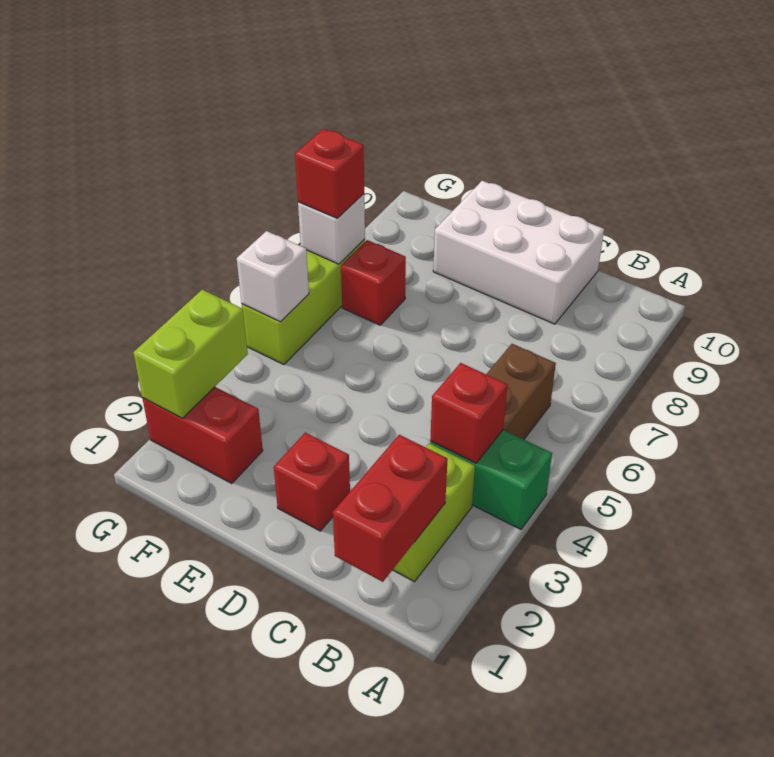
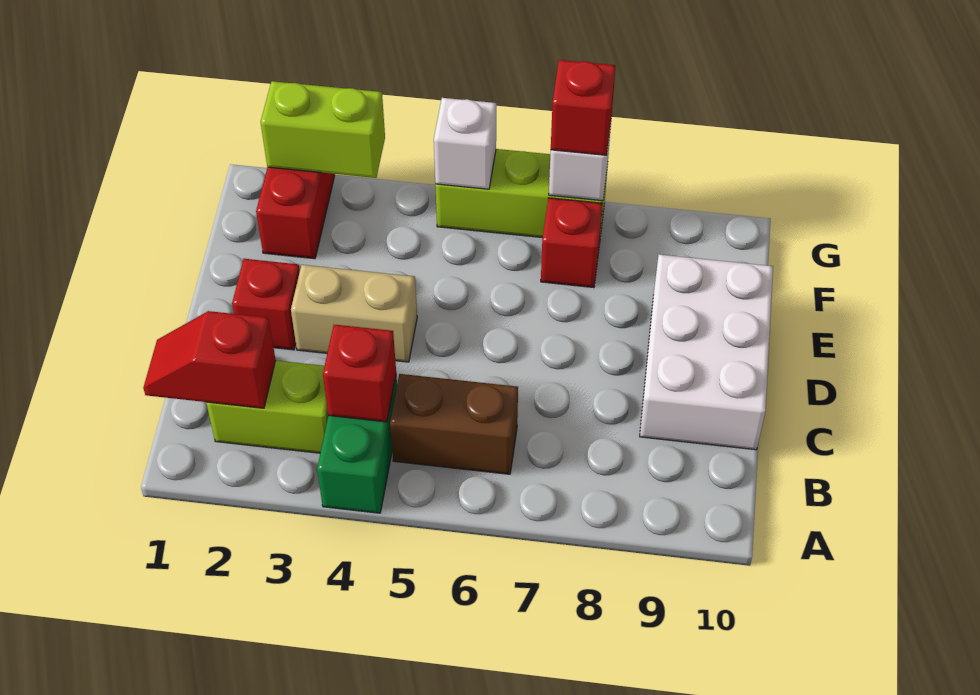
red 1x2 brick [333,435,448,582] -> red 1x2 slope [143,311,276,408]
none -> tan 1x2 brick [291,265,417,362]

